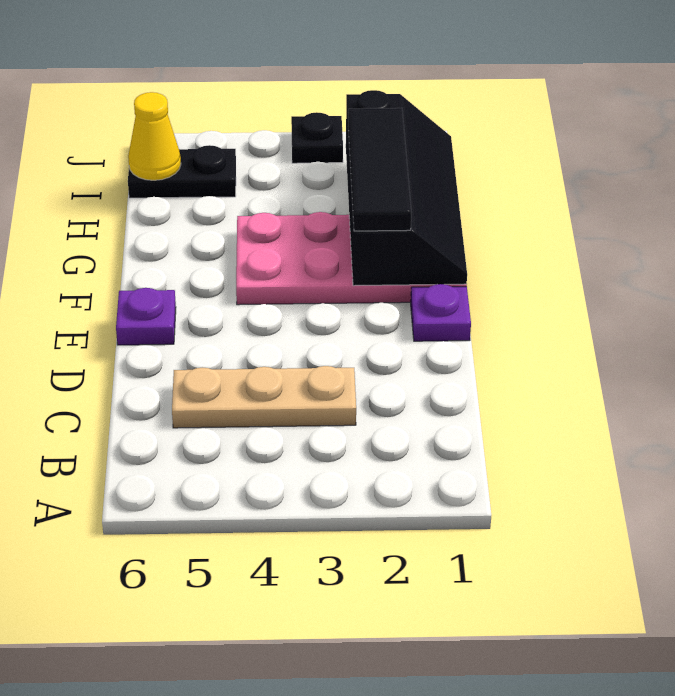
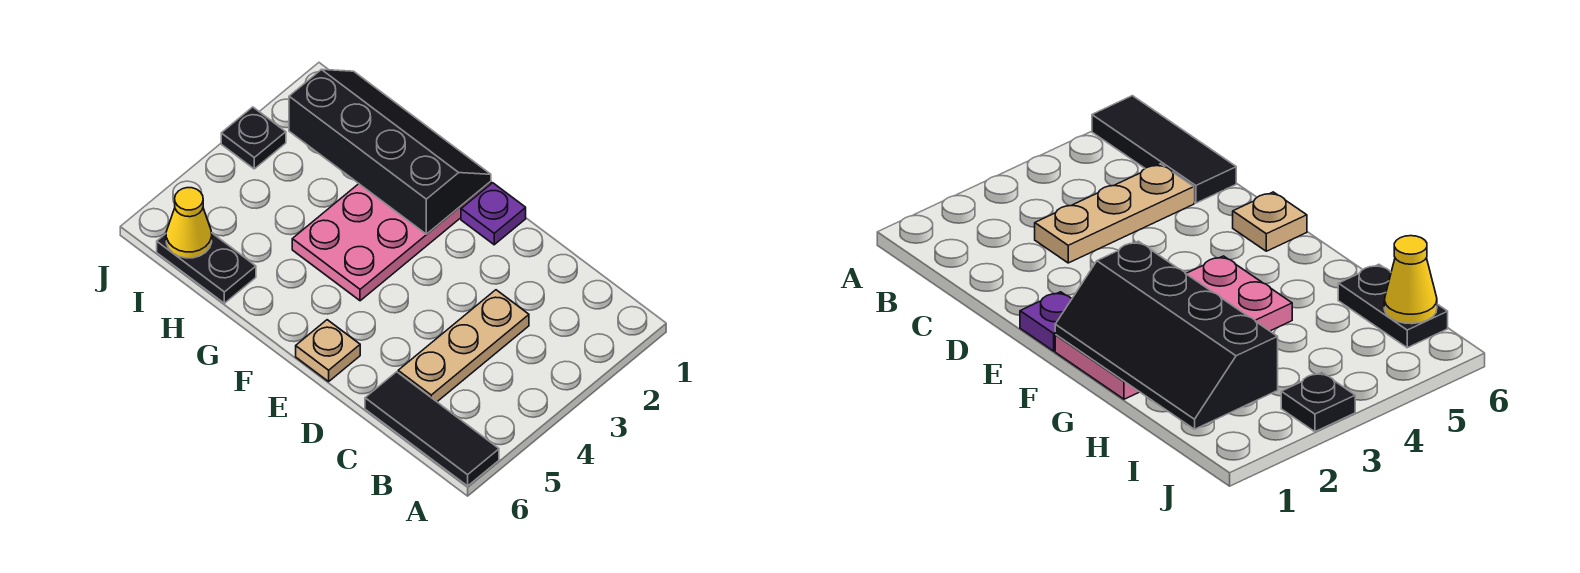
purple 1x1 plate [116,288,176,345] -> tan 1x1 plate [296,320,360,381]
black 1x3 tile [348,108,411,231] -> black 1x3 tile moved to [365,372,499,486]
black 1x2 plate [128,145,236,198] -> black 1x2 plate turned to [157,233,256,303]

